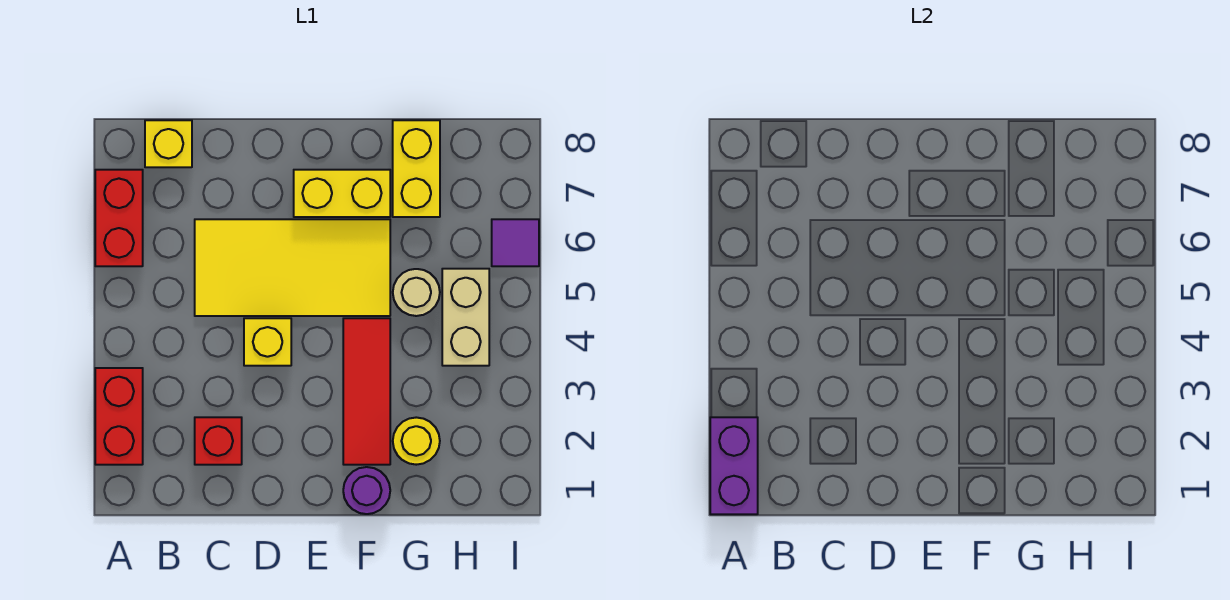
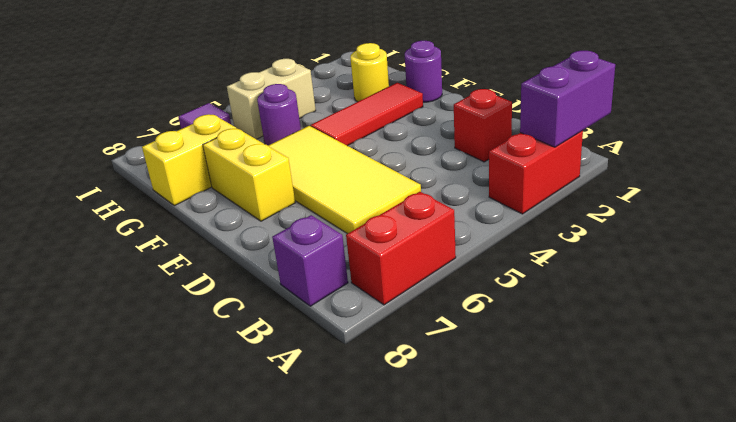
yellow 1x1 brick [145,120,192,167] -> purple 1x1 brick [272,215,348,306]
yellow 1x1 brick [244,318,291,366] -> none
tan 1x1 round brick [393,269,440,316] -> purple 1x1 round brick [257,84,301,145]

